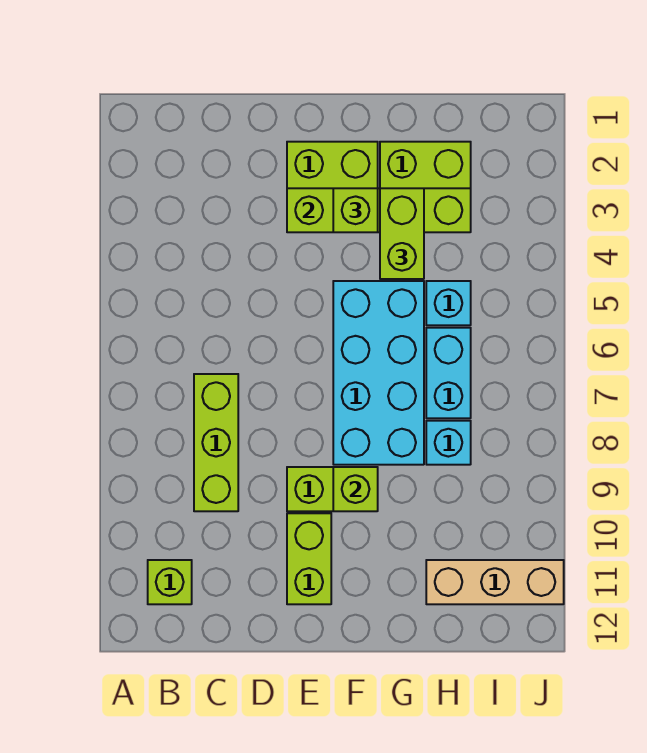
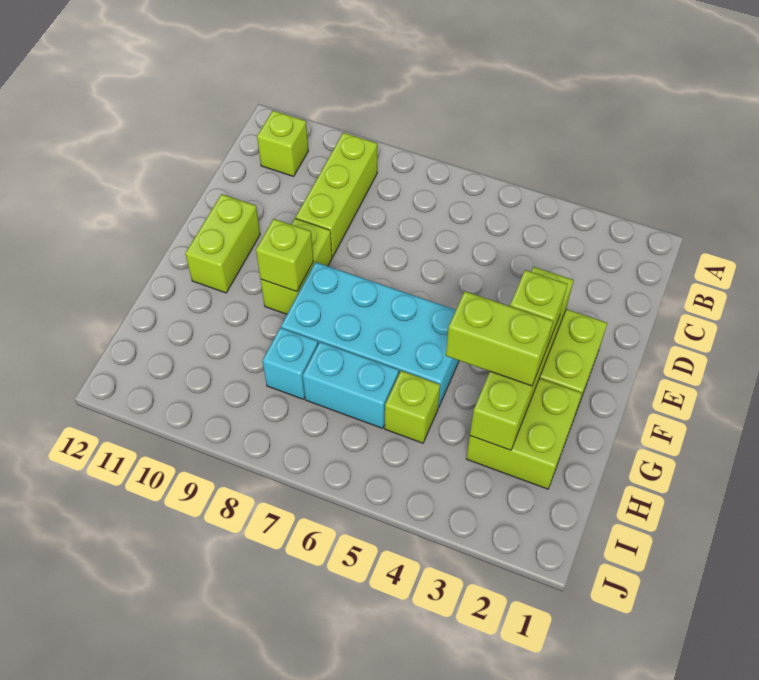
lime 1x3 brick [194,374,238,511] -> lime 1x3 brick turned to [296,133,377,257]
lime 1x2 brick [287,513,331,604] -> lime 1x2 brick turned to [185,194,260,293]
cyan 1x1 brick [426,281,471,325] -> lime 1x1 brick [385,371,440,443]
tan 1x3 brick [426,560,564,604] -> none

